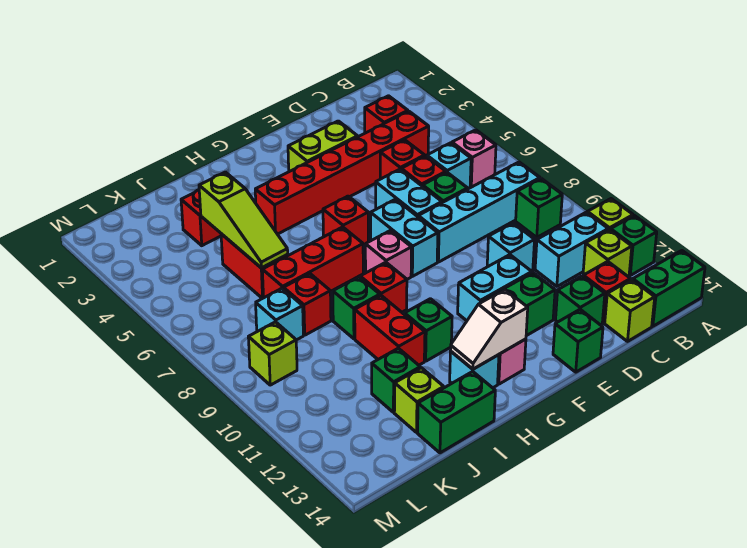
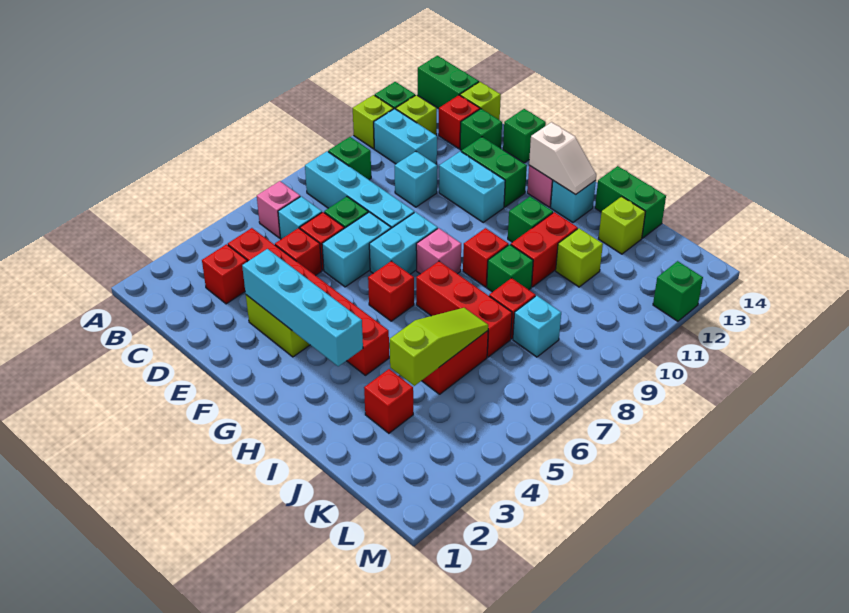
none -> cyan 1x4 brick [242,249,363,366]
green 1x1 brick [372,348,420,412] -> green 1x1 brick moved to [653,261,703,321]
lime 1x1 brick [248,322,297,385] -> lime 1x1 brick moved to [556,228,603,287]

